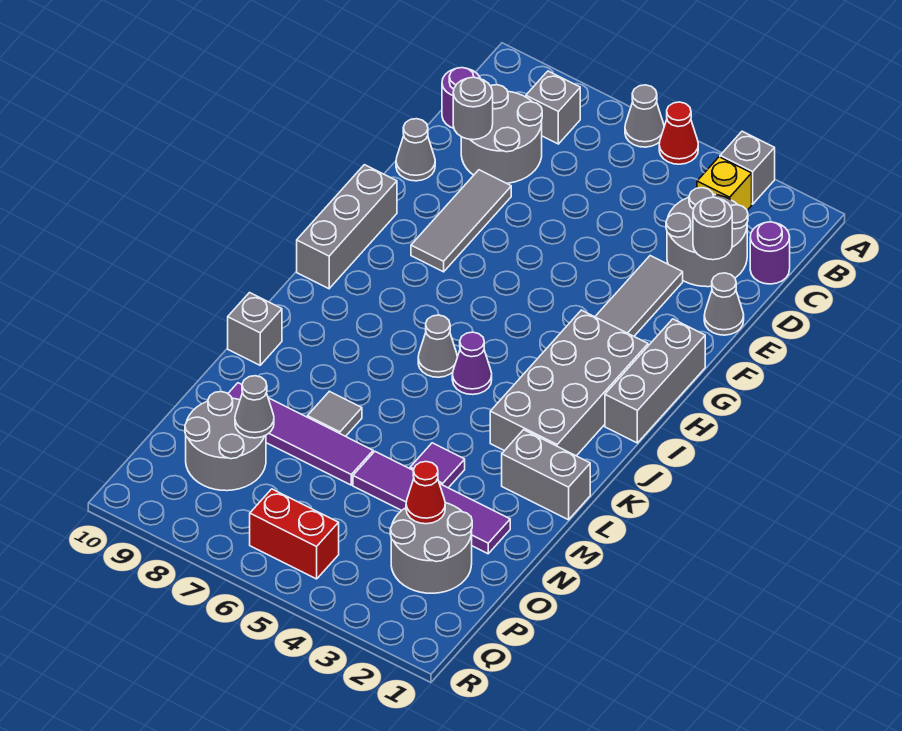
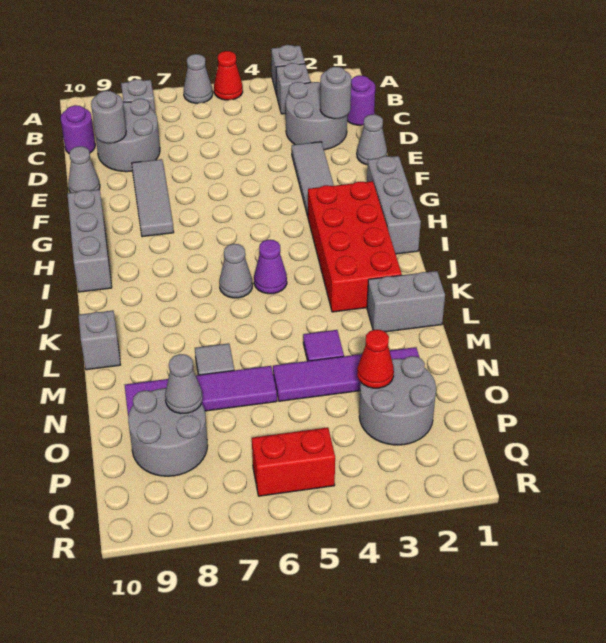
yellow 1x1 brick [697,157,752,210] -> grey 1x1 brick [276,63,310,114]
grey 2x4 brick [490,310,648,456] -> red 2x4 brick [308,181,402,312]

